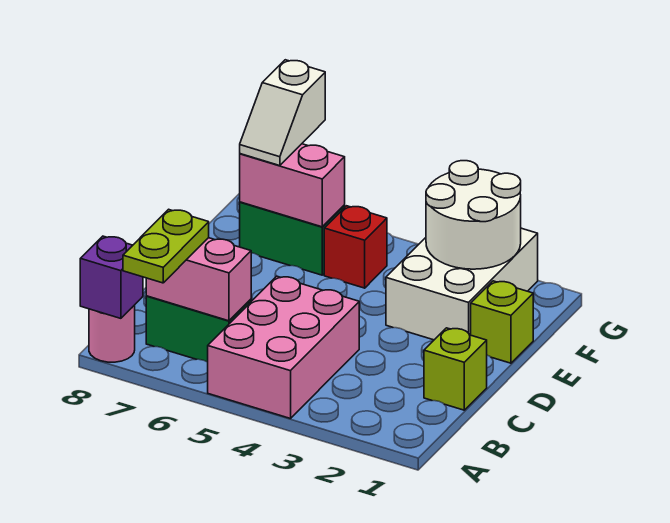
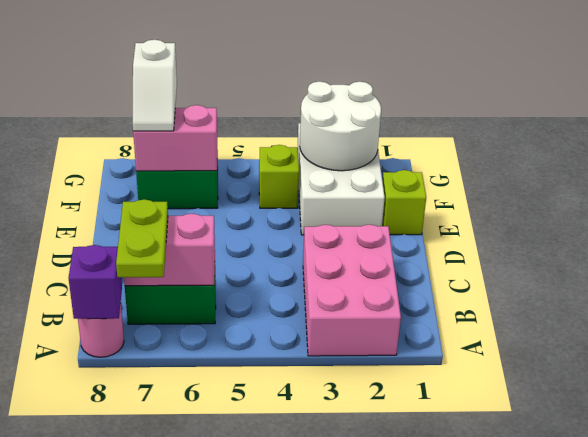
pink 2x3 brick [208,276,359,419] -> pink 2x3 brick moved to [303,224,401,356]
lime 1x1 brick [424,328,487,410] -> lime 1x1 brick moved to [259,145,299,208]
red 1x1 brick [324,206,387,288] -> none

